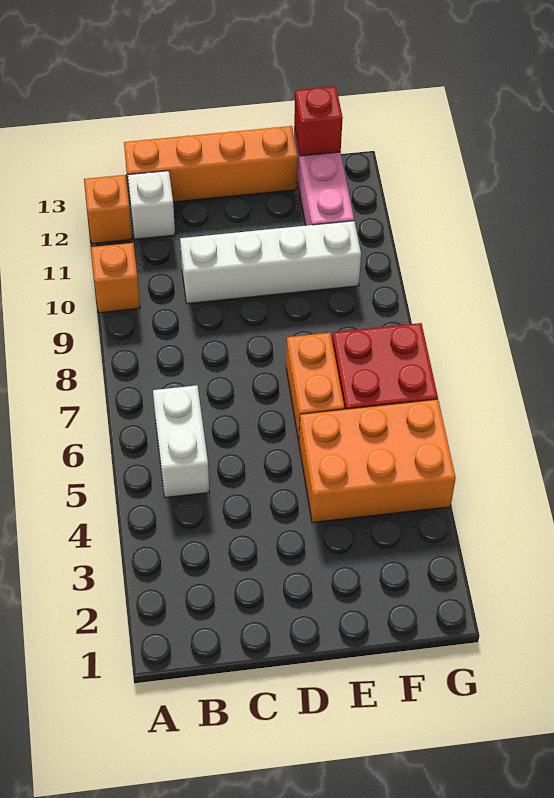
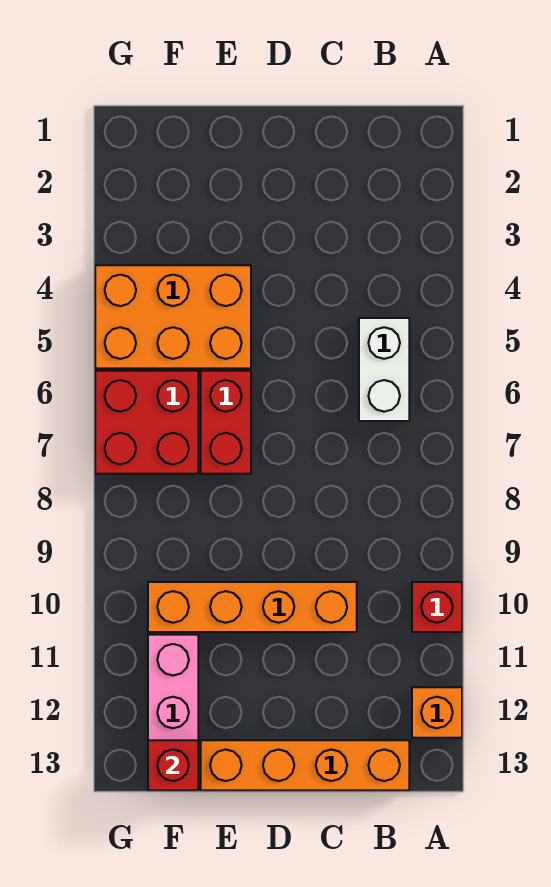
orange 1x1 brick [91,243,140,313] -> red 1x1 brick [412,582,462,632]
white 1x1 brick [128,171,175,239] -> none
white 1x4 brick [180,221,361,304] -> orange 1x4 brick [148,582,357,632]
orange 1x2 brick [286,333,344,442] -> red 1x2 brick [201,371,251,474]

